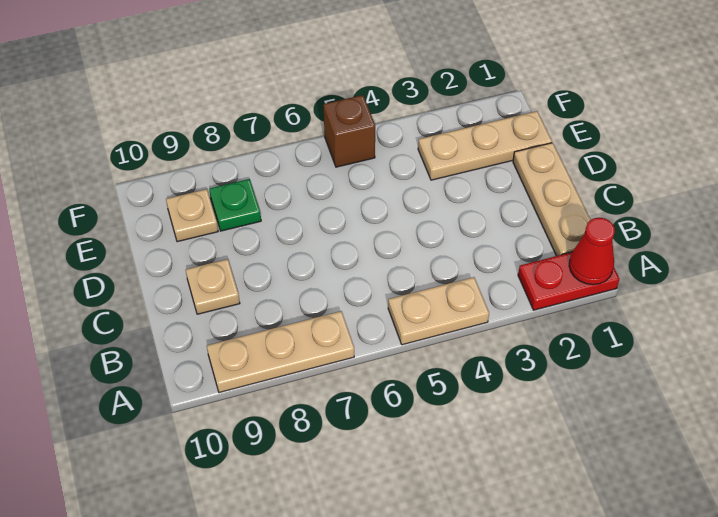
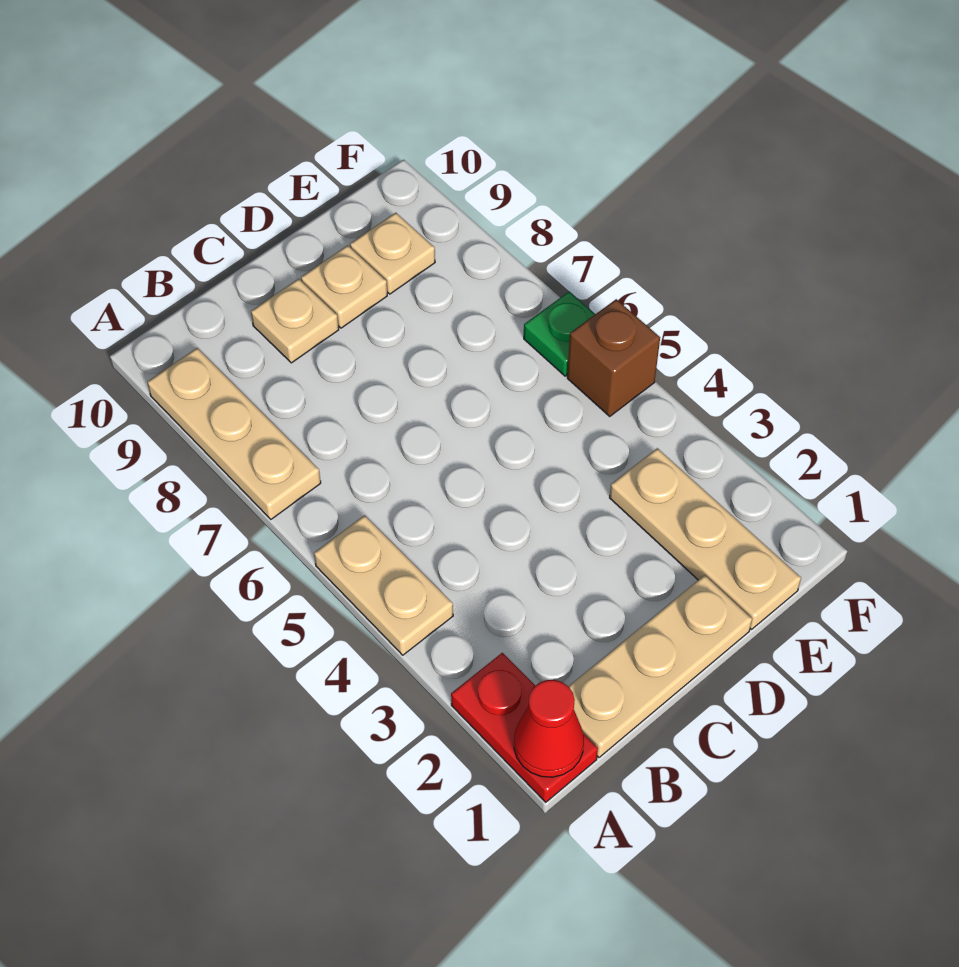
none -> tan 1x1 plate [301,245,387,328]
green 1x1 plate [209,179,261,231] -> green 1x1 plate moved to [524,292,595,376]

